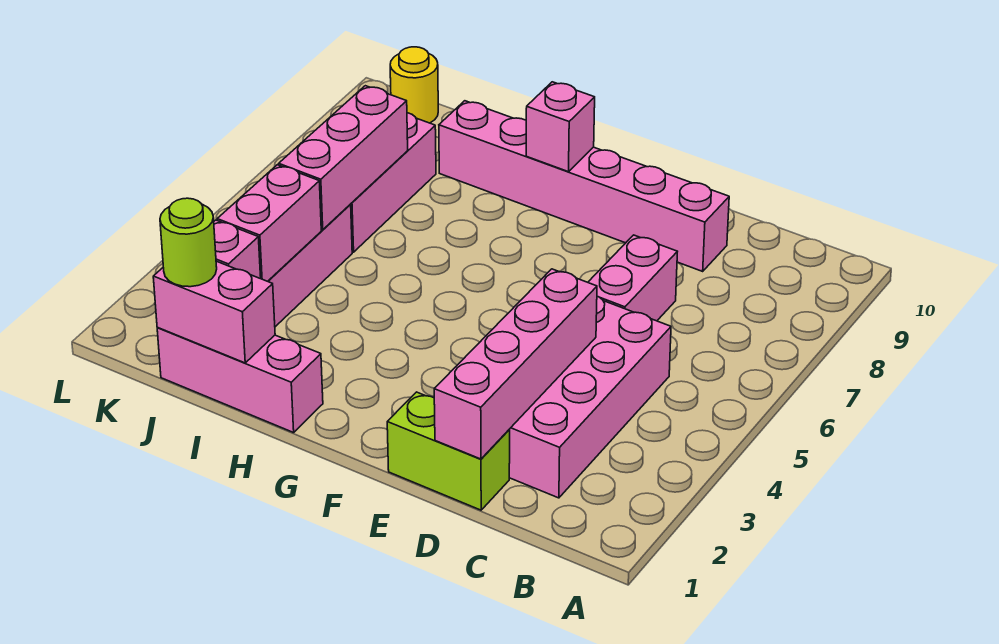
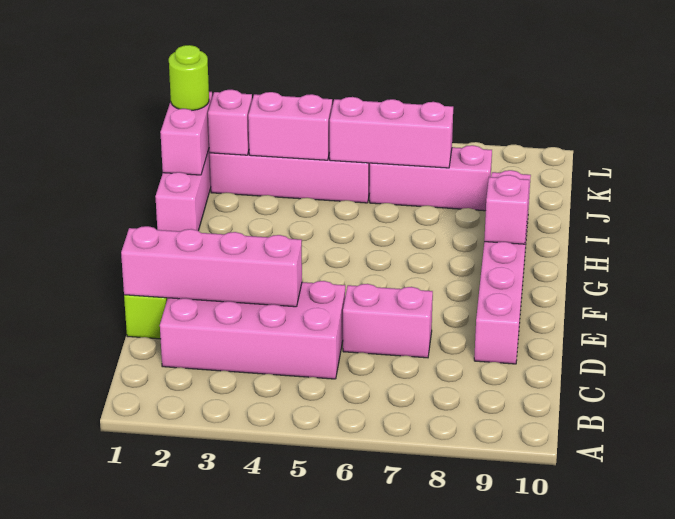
yellow 1x1 round brick [390,47,438,123] -> none

